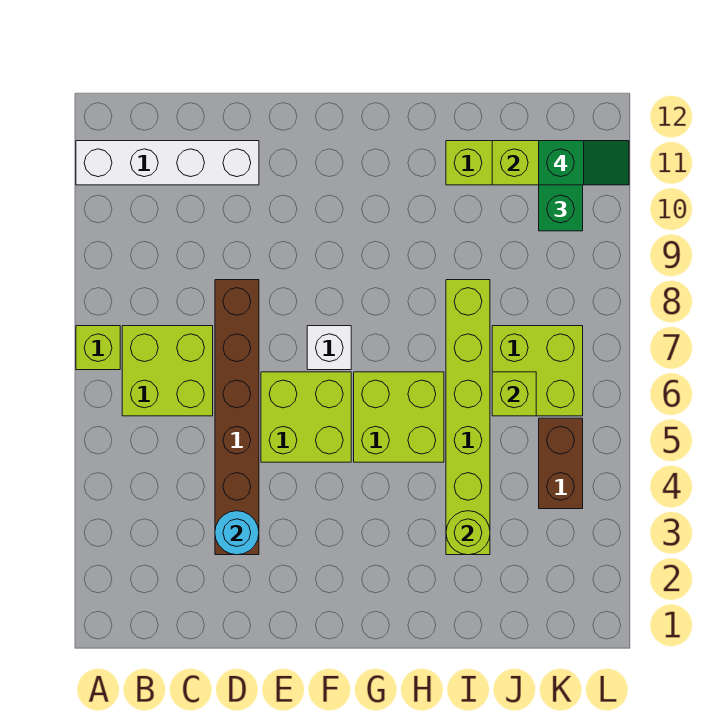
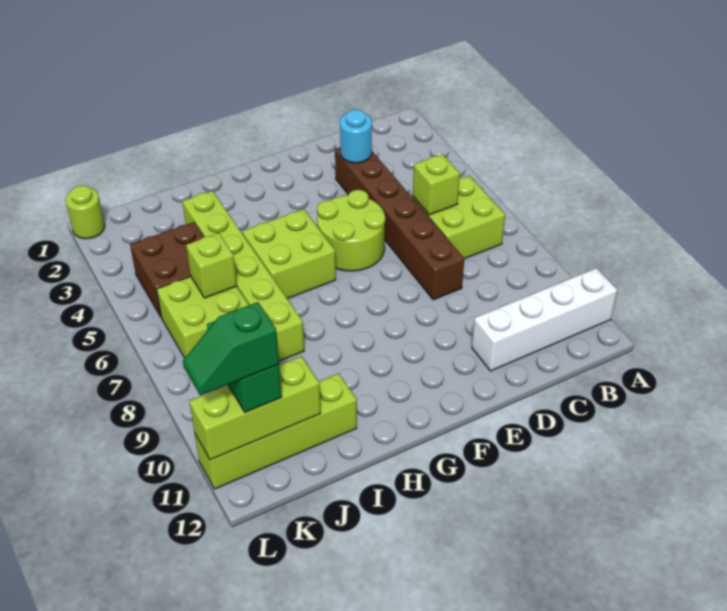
lime 1x1 brick [76,326,120,370] -> lime 1x1 brick moved to [413,154,460,215]
lime 2x2 brick [261,372,351,462] -> lime 2x2 round brick [317,190,385,271]
white 1x1 brick [307,326,351,370] -> none
lime 1x1 round brick [446,511,490,555] -> lime 1x1 round brick moved to [66,185,105,239]
brown 1x2 brick [539,418,583,509] -> brown 2x2 brick [130,222,204,317]

